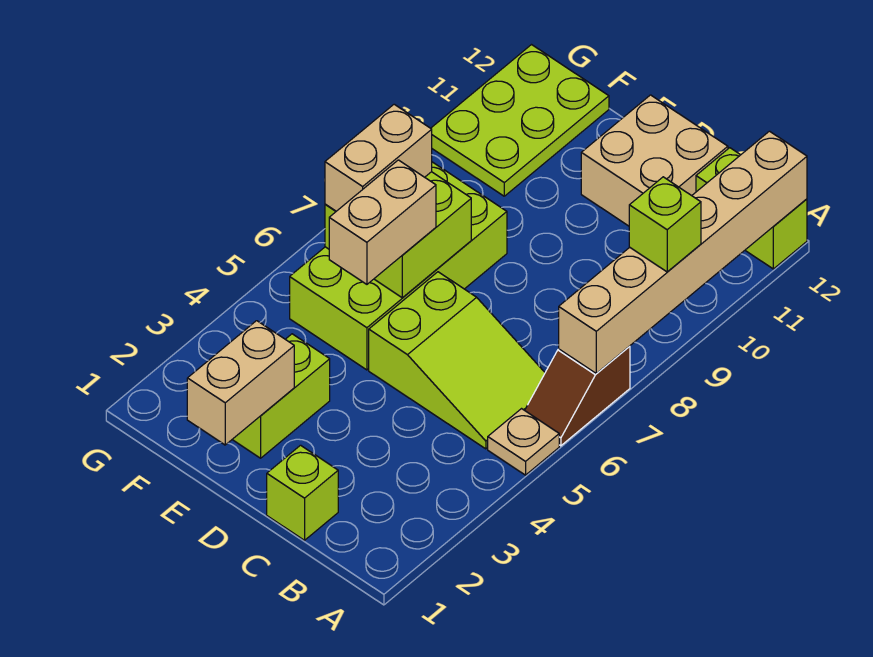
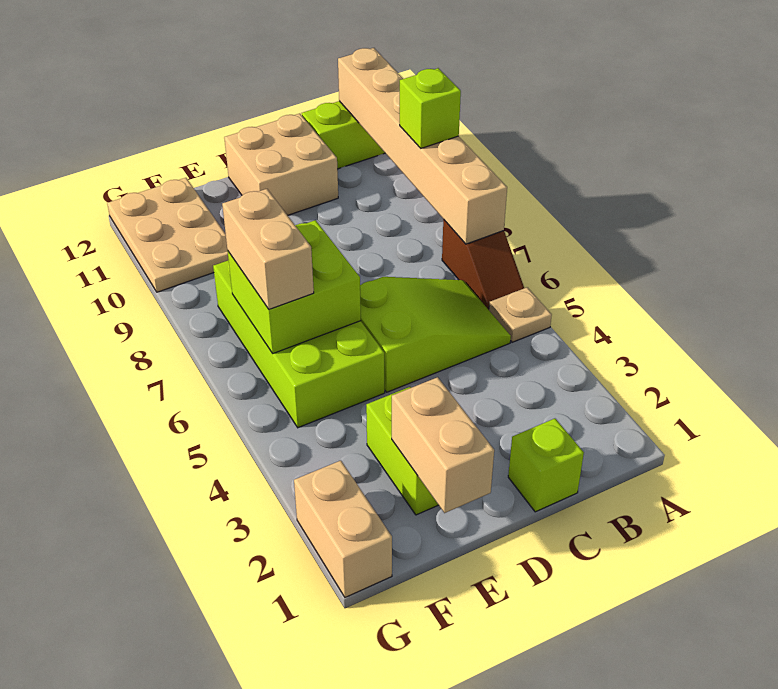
tan 1x2 brick [329,160,436,284] -> tan 1x2 brick moved to [294,461,392,597]
lime 2x3 plate [431,45,609,196] -> tan 2x3 plate [107,178,229,292]

